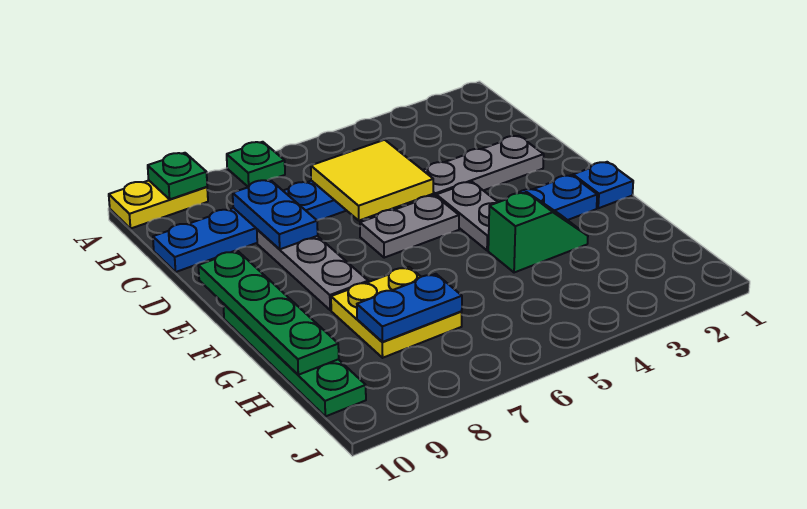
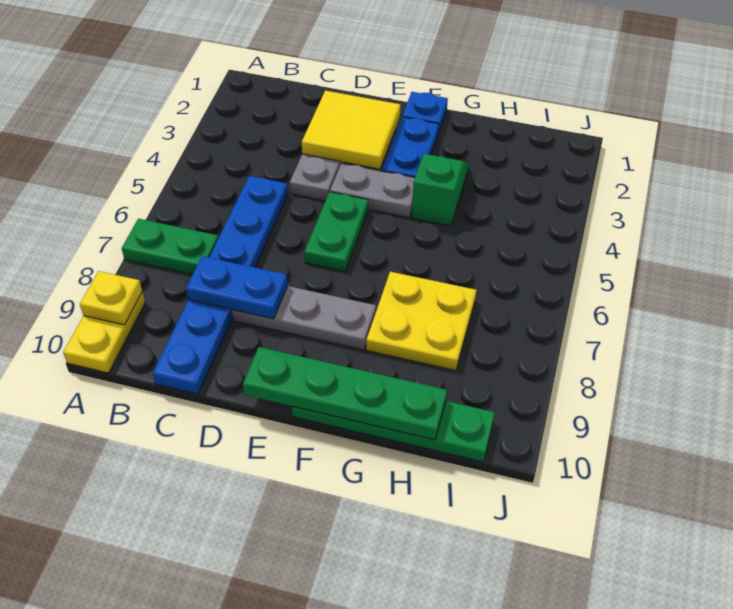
green 1x1 plate [227,142,285,187] -> green 1x2 plate [122,219,218,274]
green 1x1 plate [148,153,207,199] -> yellow 1x1 plate [80,271,142,325]
yellow 2x2 tile [311,140,433,221] -> yellow 2x2 tile moved to [302,91,400,169]
grey 1x2 plate [360,195,459,258] -> green 1x2 plate [304,192,368,271]
blue 1x2 plate [357,274,462,342] -> none

